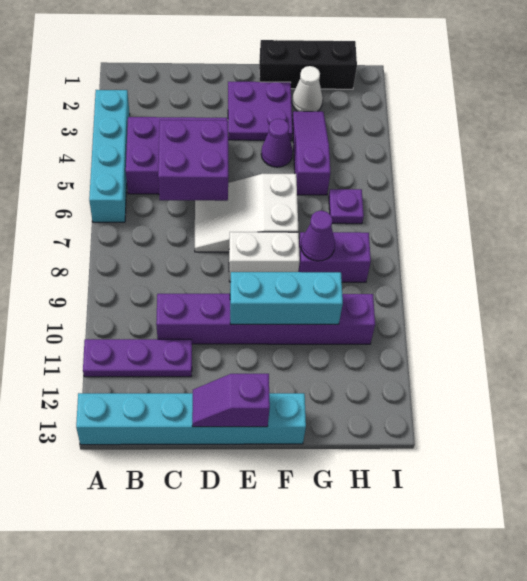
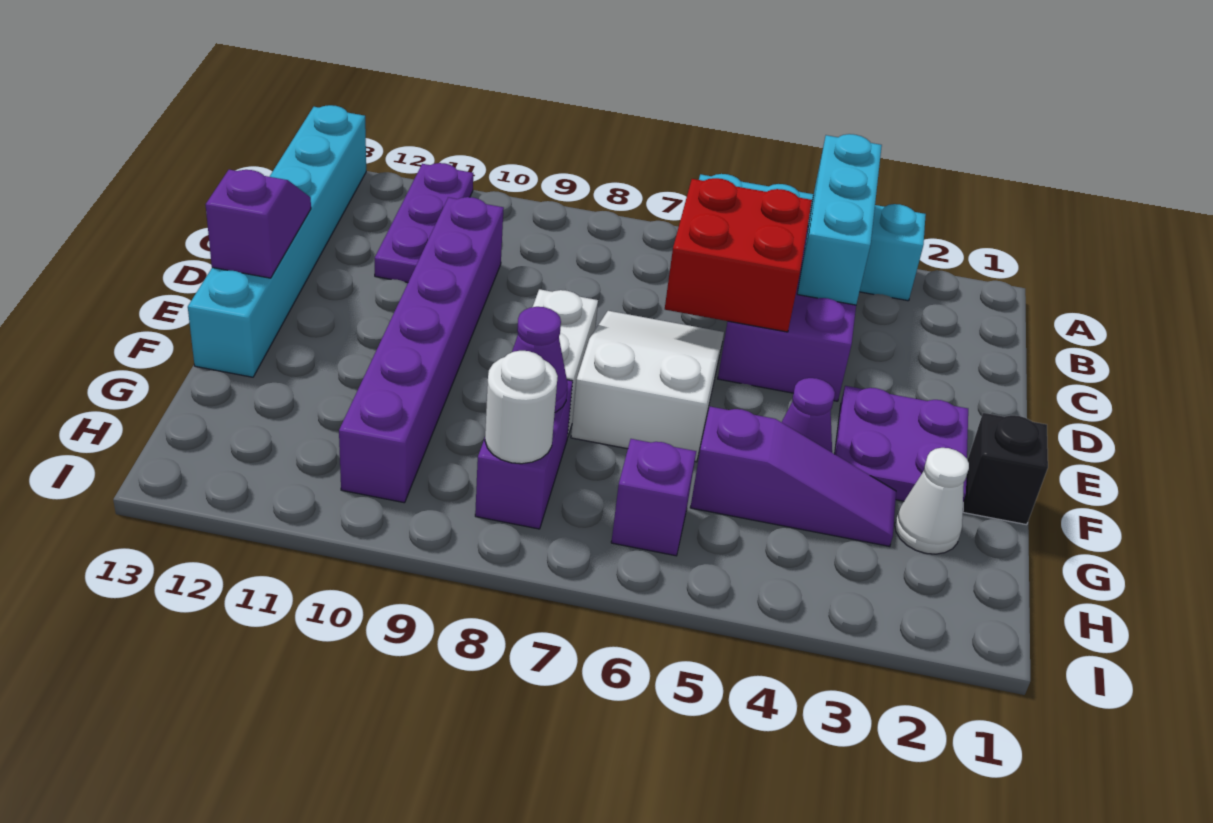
purple 2x2 brick [158,120,228,201] -> red 2x2 brick [665,178,812,332]
cyan 1x3 brick [230,272,343,324] -> cyan 1x3 brick moved to [797,134,882,305]
black 1x3 brick [259,40,357,89] -> black 1x1 brick [963,413,1048,525]
purple 1x1 plate [329,189,364,224] -> purple 1x1 brick [611,439,696,556]
none -> white 1x1 round brick [485,351,558,464]

